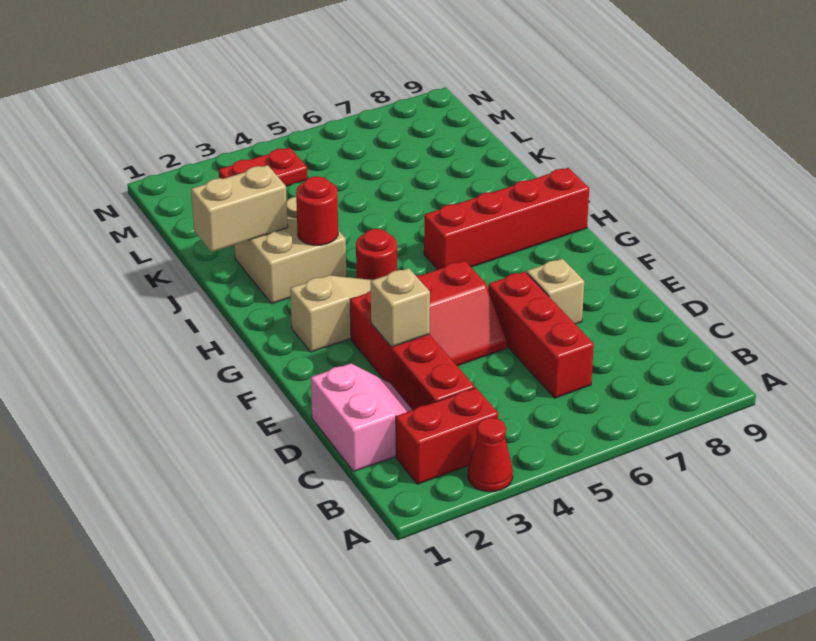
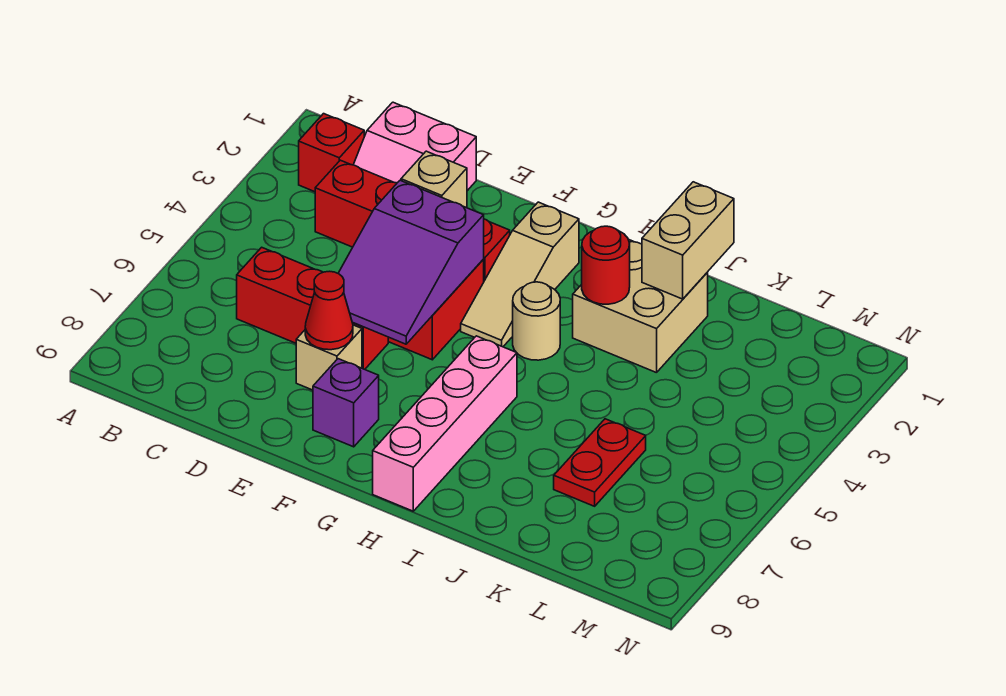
red 1x1 cone [468,418,513,492] -> red 1x1 cone moved to [305,271,353,350]
red 1x2 brick [396,388,498,484] -> red 1x1 brick [299,114,364,192]
none -> purple 2x3 slope [338,180,484,344]
none -> purple 1x1 brick [313,359,379,447]
red 1x1 round brick [356,229,397,280] -> tan 1x1 round brick [513,282,560,360]
red 1x4 brick [424,168,589,270] -> pink 1x4 brick [373,336,517,511]
red 1x2 plate [219,148,308,186] -> red 1x2 plate moved to [554,419,646,506]

